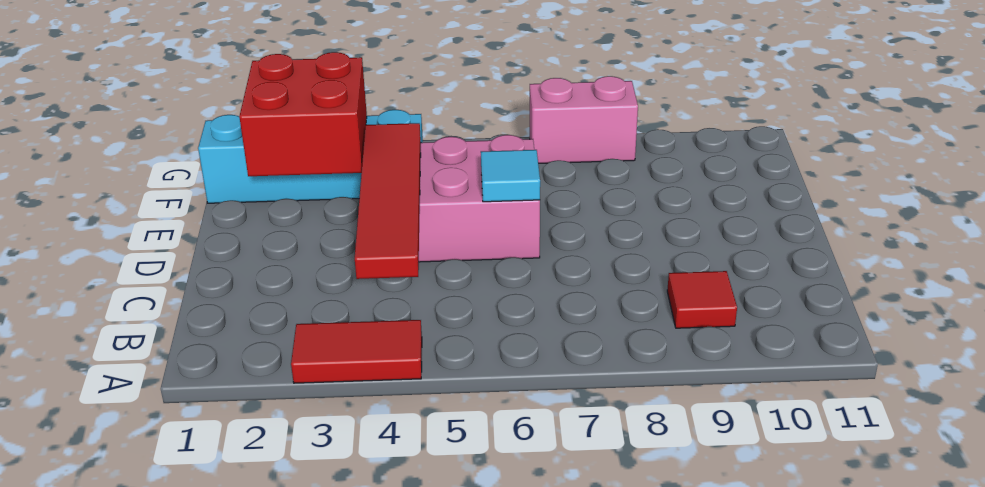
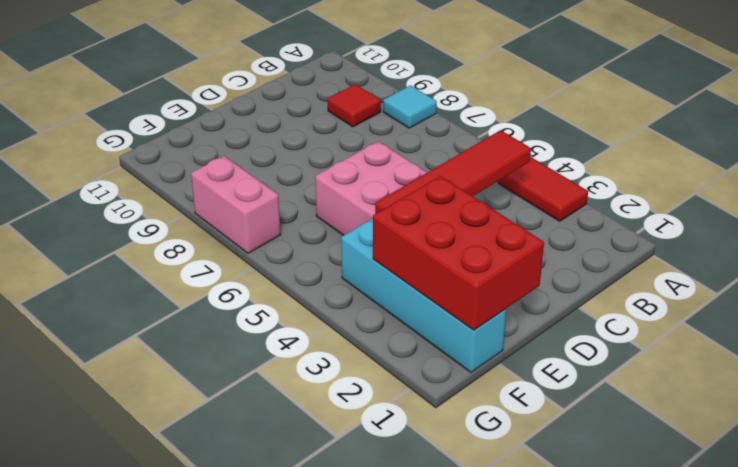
cyan 1x1 tile [481,150,540,202] -> cyan 1x1 tile moved to [383,86,437,128]
red 2x2 brick [239,52,367,176] -> red 2x3 brick [373,176,544,330]

